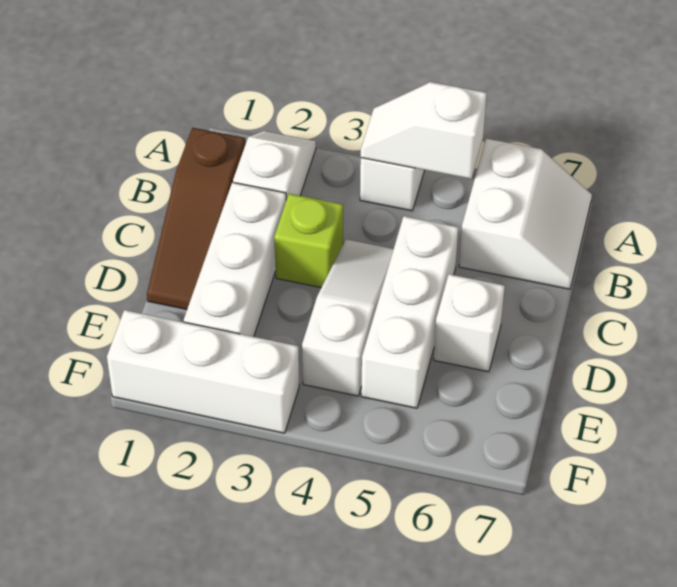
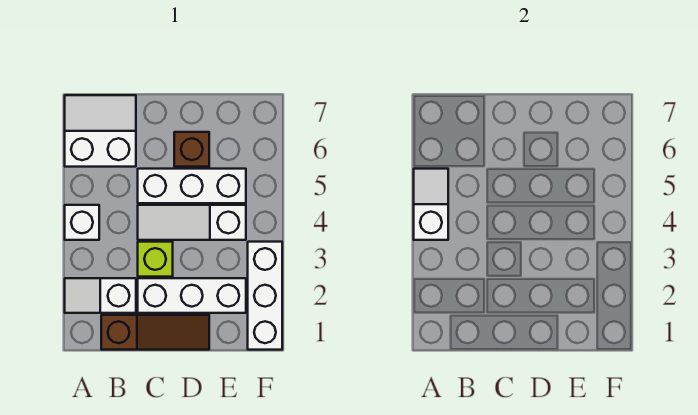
white 1x2 slope [361,82,487,179] -> white 1x2 slope turned to [414,169,448,240]
white 1x1 brick [434,274,505,372] -> brown 1x1 brick [174,132,209,167]

